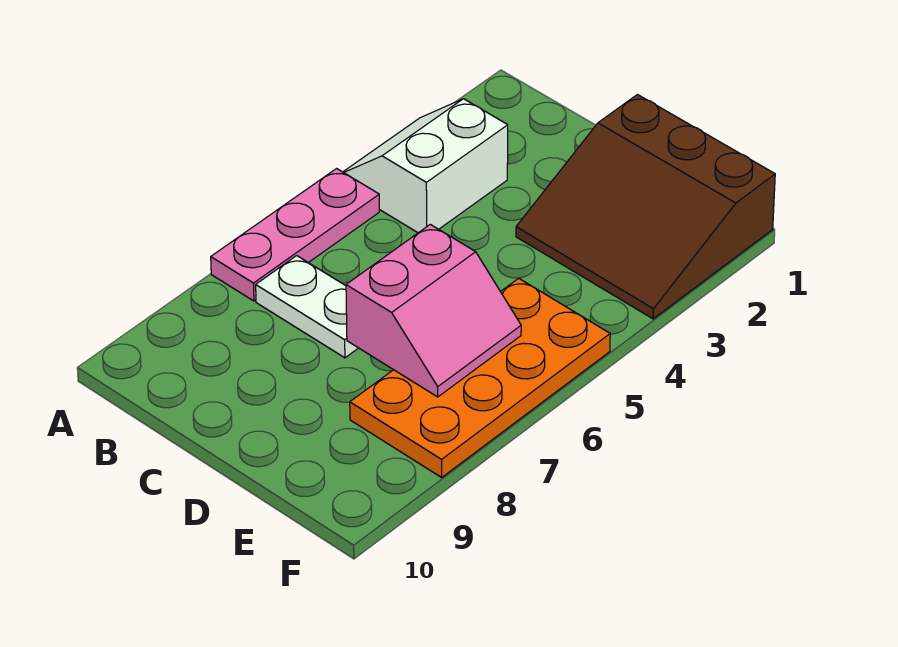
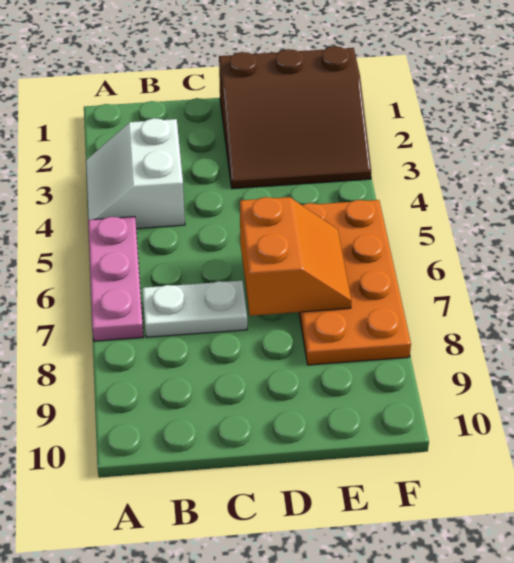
pink 2x2 slope [346,224,521,397] -> orange 2x2 slope [240,197,351,316]

